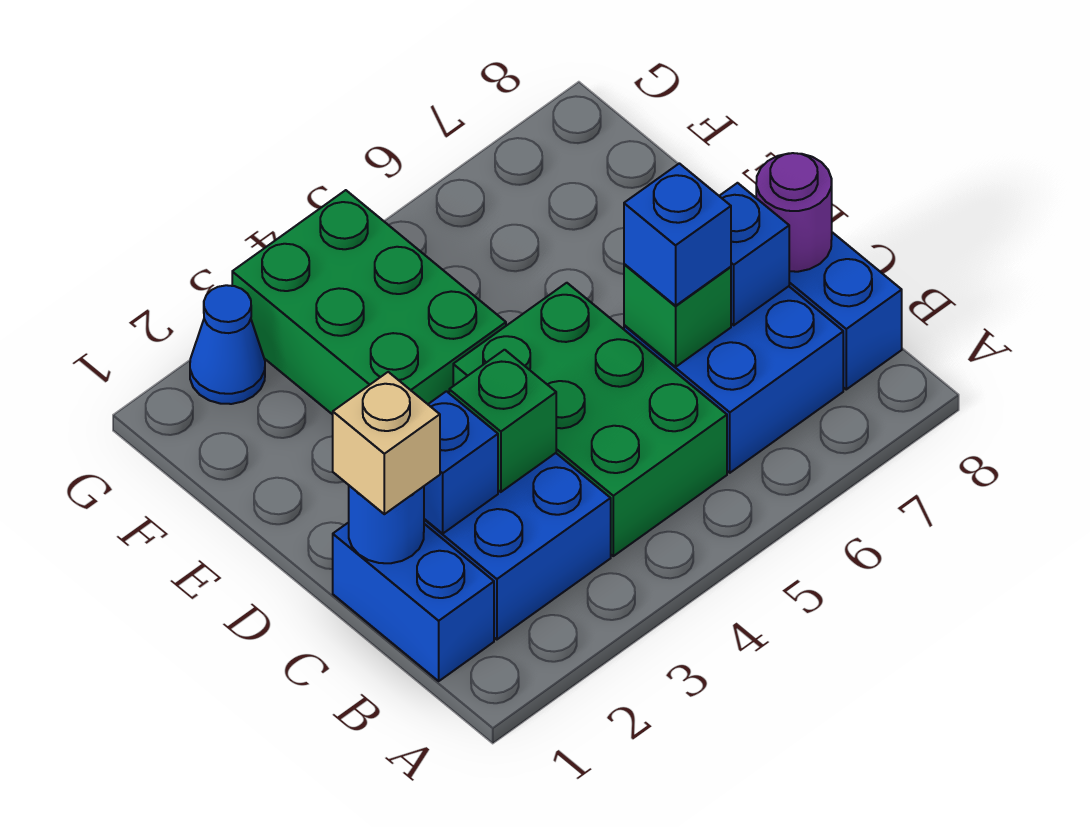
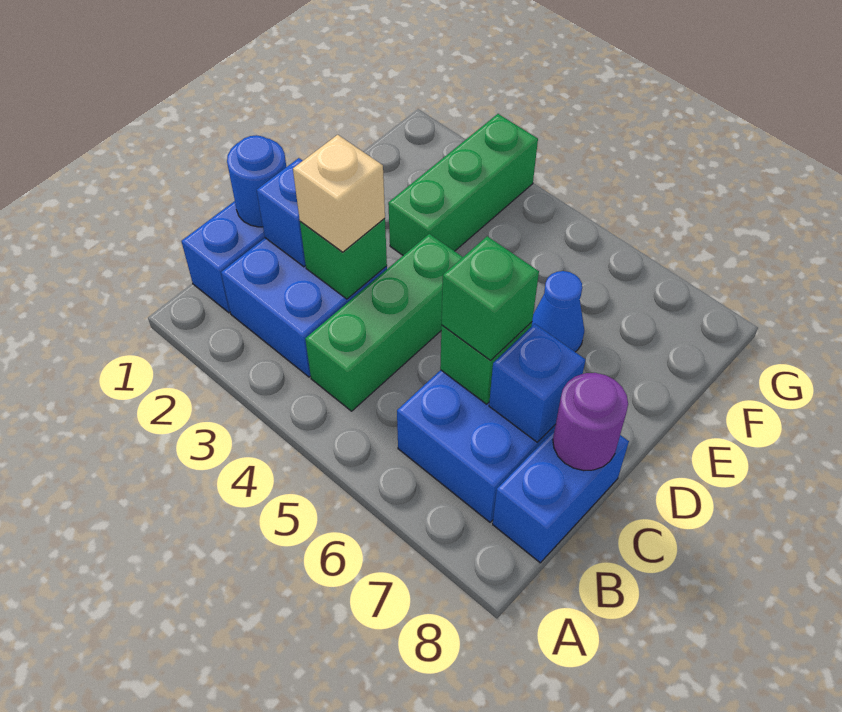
green 2x3 brick [453,283,727,556] -> green 1x3 brick [305,234,463,411]
tan 1x1 brick [333,372,440,514] -> tan 1x1 brick moved to [293,135,385,252]
blue 1x1 brick [624,163,731,306] -> green 1x1 brick [442,236,539,360]
green 2x3 brick [232,190,506,415] -> green 1x3 brick [388,114,538,255]
blue 1x1 cone [190,285,265,404] -> blue 1x1 cone moved to [532,271,584,352]

